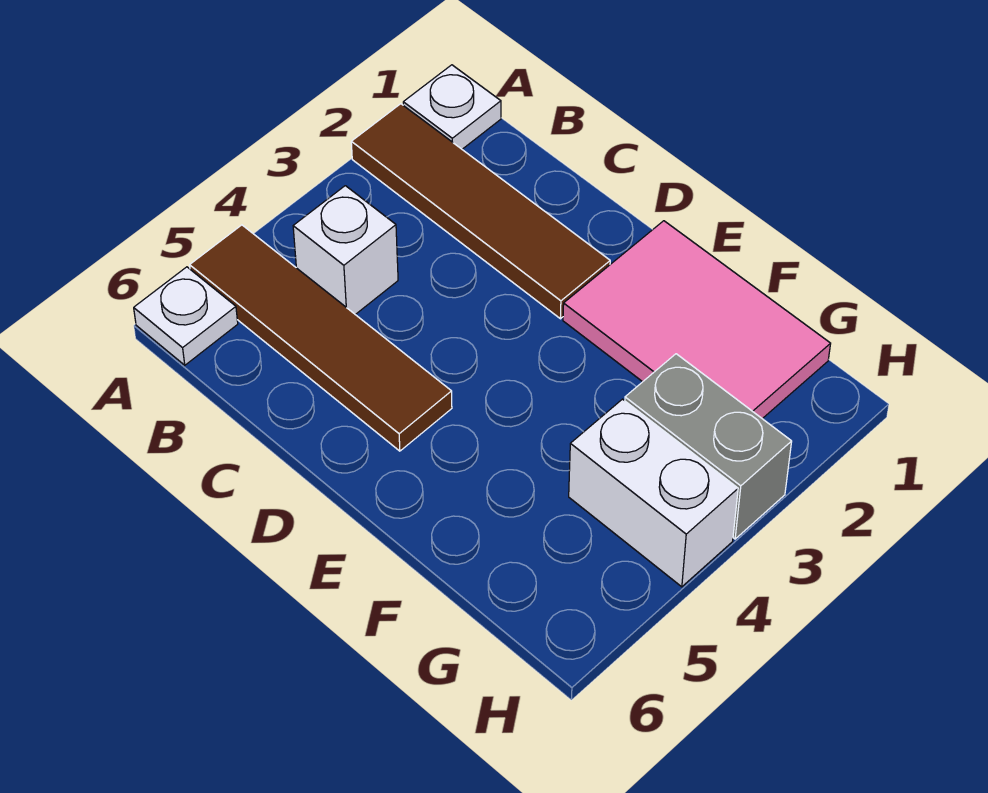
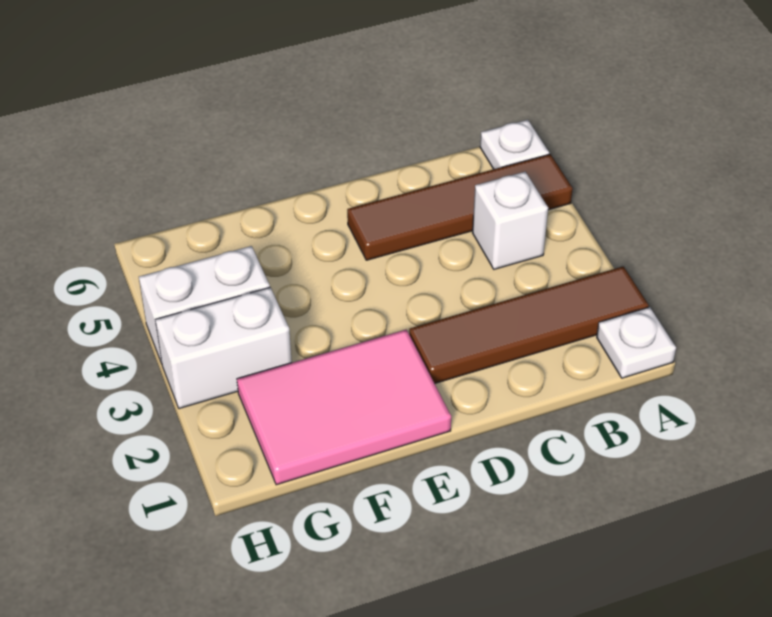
grey 1x2 brick [625,354,792,539] -> white 1x2 brick [155,287,292,409]

